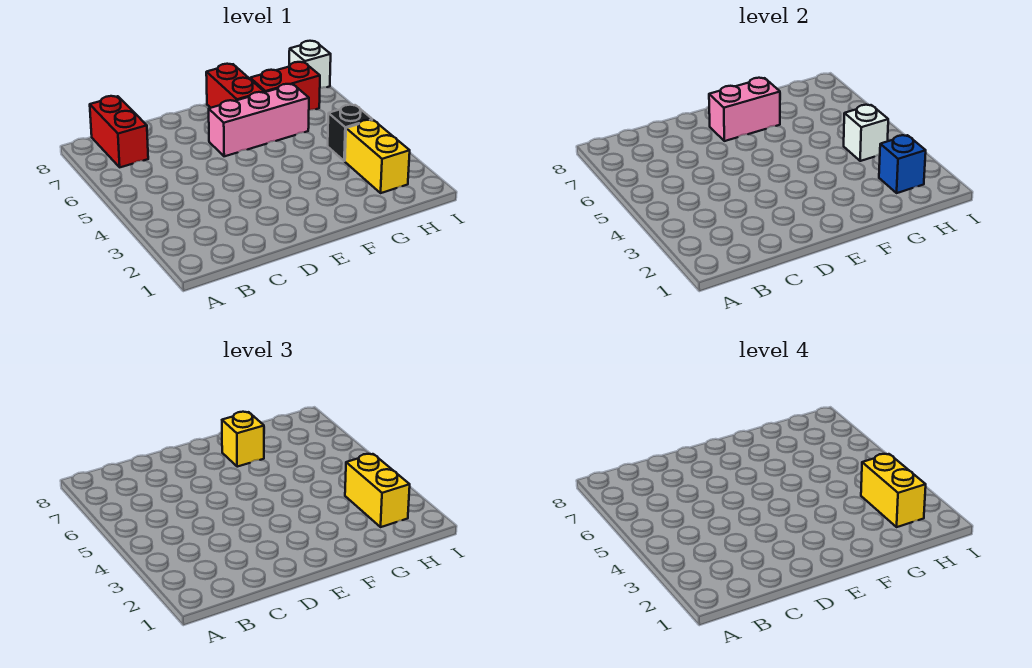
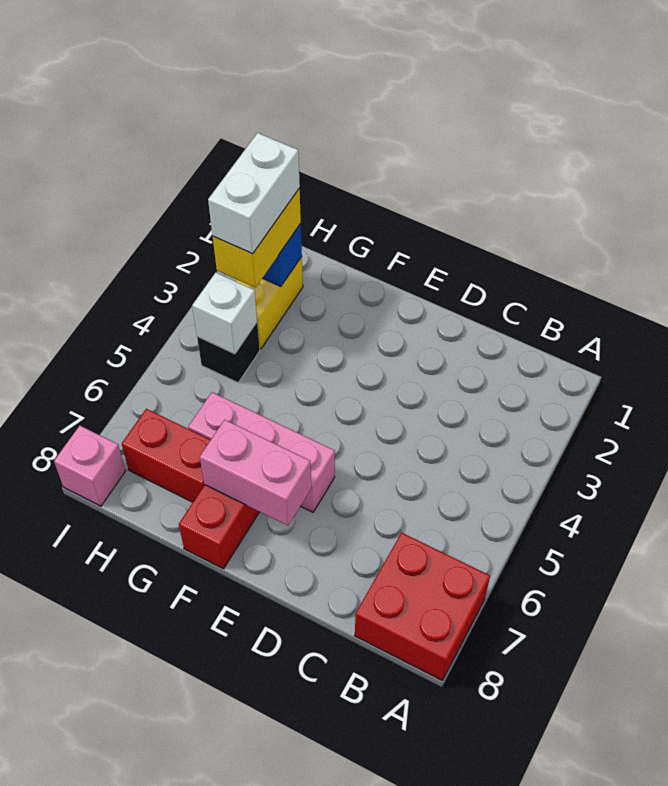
red 1x2 brick [90,96,148,167] -> red 2x2 brick [355,533,490,680]
yellow 1x1 brick [222,412,264,467] -> none
yellow 1x2 brick [861,454,926,527] -> white 1x2 brick [208,133,300,254]
white 1x1 brick [289,41,331,88] -> pink 1x1 brick [54,426,125,506]

